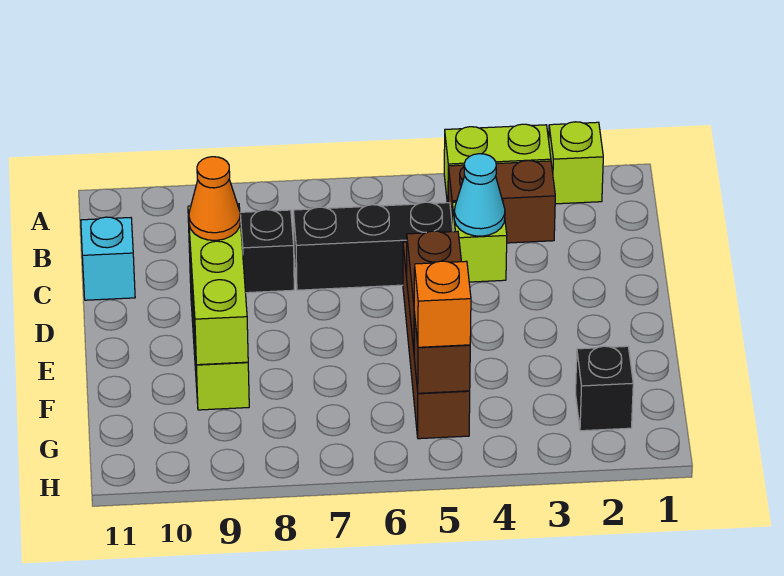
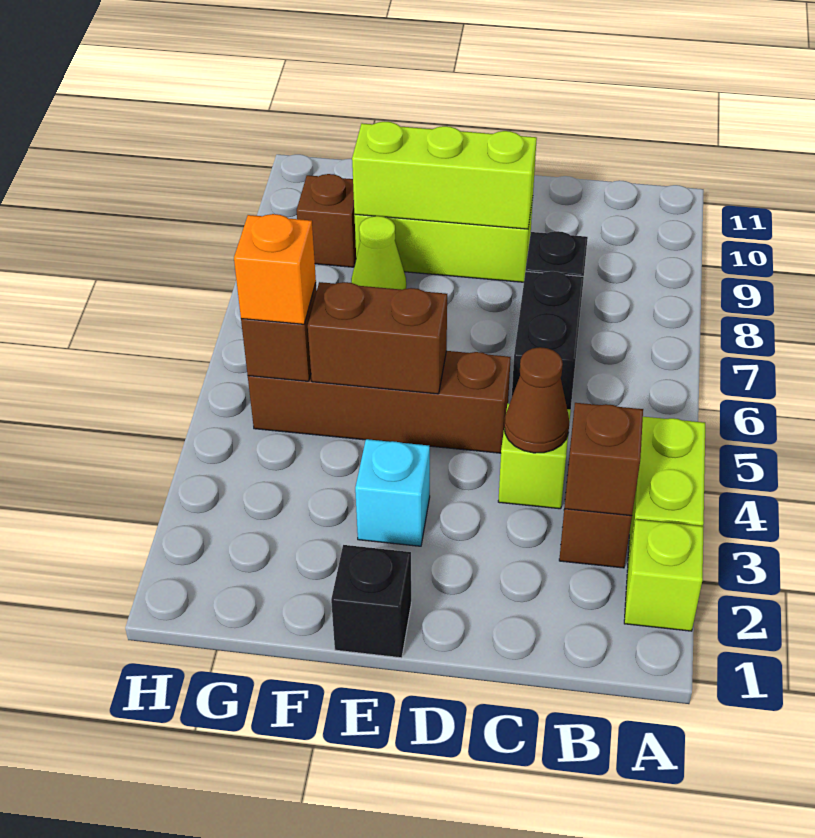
none -> brown 1x1 brick [564,403,643,516]
cyan 1x1 cone [454,154,505,236] -> brown 1x1 cone [504,347,569,453]
black 1x3 brick [293,202,453,290] -> black 1x2 brick [512,271,584,410]
cyan 1x1 brick [81,217,135,300] -> cyan 1x1 brick moved to [355,439,430,546]
orange 1x1 cone [189,157,240,240] -> none
none -> lime 1x1 cone [351,216,406,290]
black 1x1 brick [576,346,633,431] -> black 1x1 brick moved to [331,545,411,658]
none -> brown 1x1 brick [297,174,356,267]

